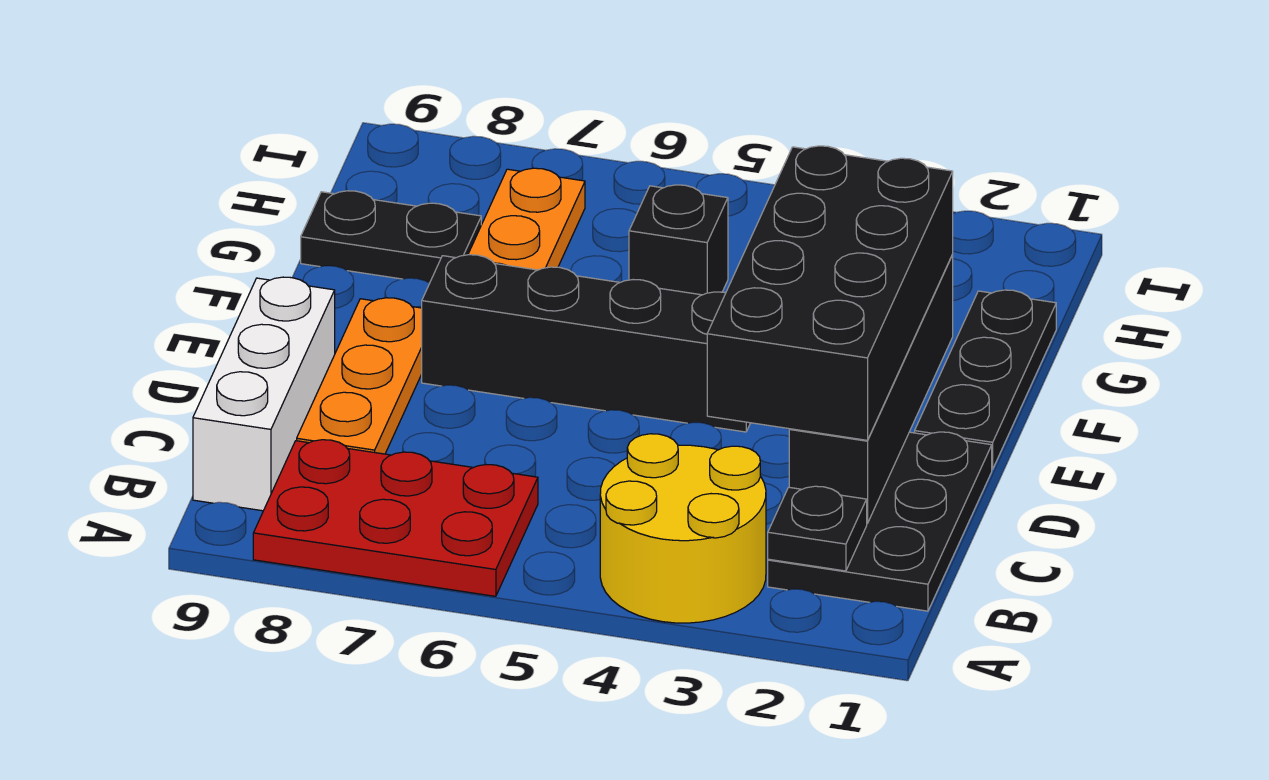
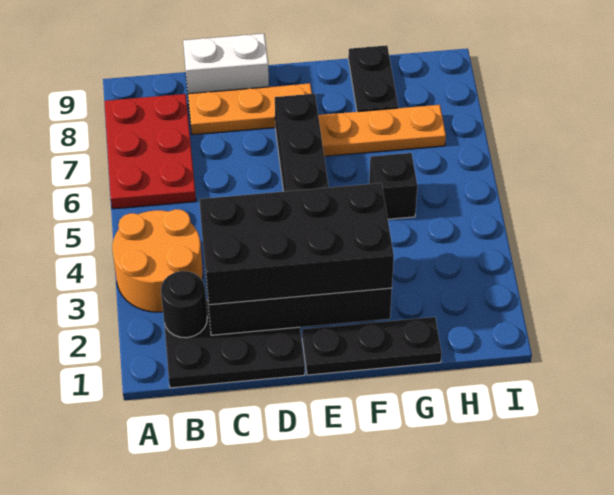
yellow 2x2 round brick [600,434,766,623] -> orange 2x2 round brick [112,209,203,312]
black 1x1 plate [768,486,867,571] -> black 1x1 round brick [161,271,207,338]
white 1x3 brick [193,277,335,511] -> white 1x2 brick [183,34,269,94]

